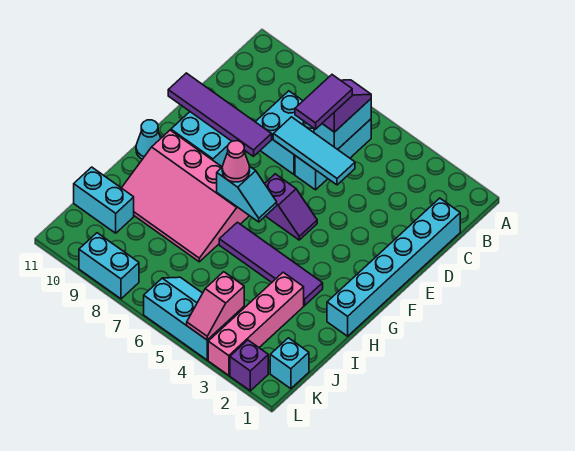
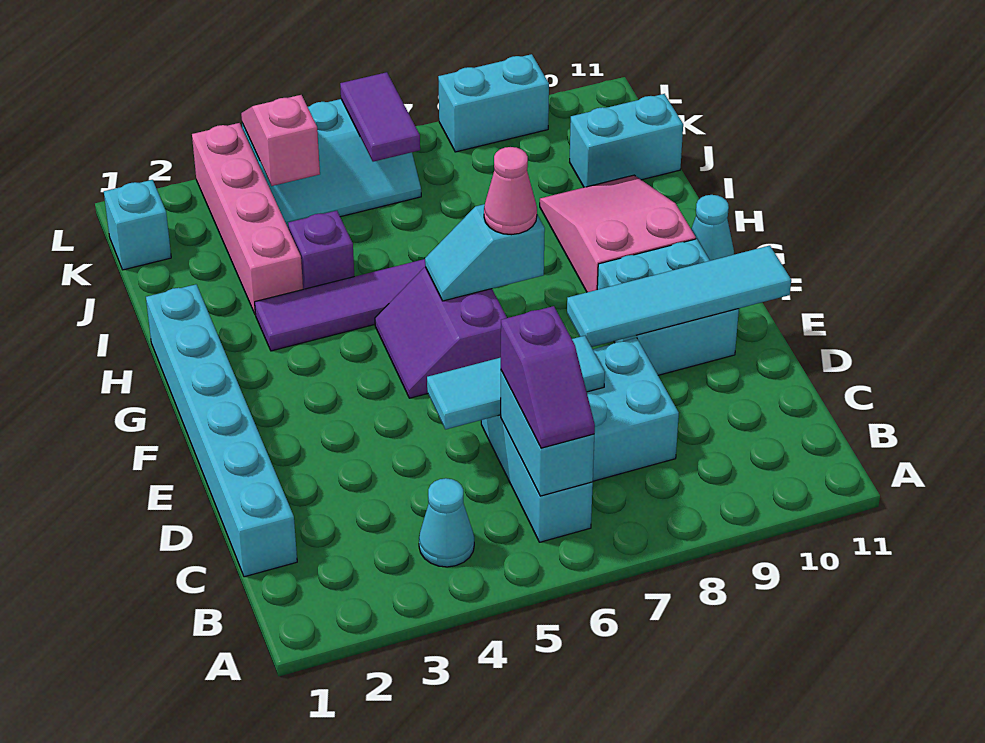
none -> cyan 1x1 cone [419,478,474,567]
purple 1x2 tile [295,75,352,129] -> purple 1x2 tile moved to [340,72,420,162]
purple 1x4 tile [168,73,272,156] -> cyan 1x4 tile [567,246,791,347]
purple 1x2 slope [265,174,317,240] -> purple 2x2 slope [375,267,507,398]
pink 3x4 slope [122,130,249,262] -> pink 2x3 slope [540,175,696,292]
purple 1x1 brick [230,340,268,391] -> purple 1x1 brick moved to [288,211,354,289]

